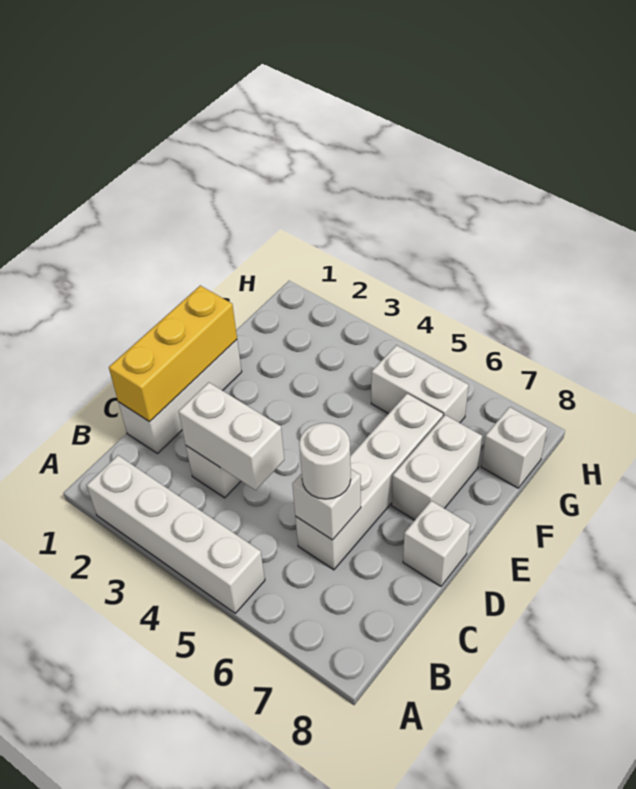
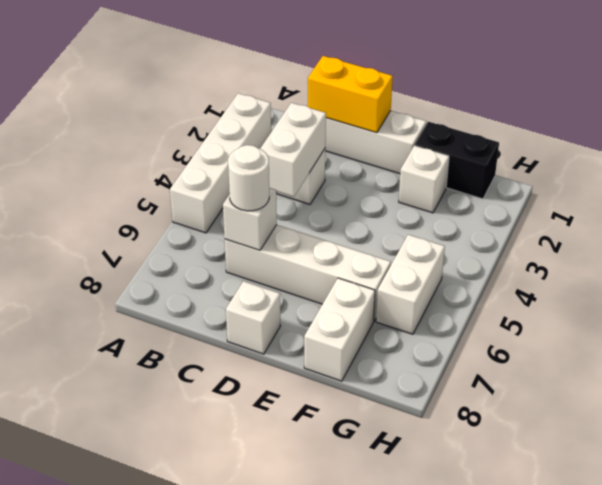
yellow 1x3 brick [109,286,237,422] -> yellow 1x2 brick [308,56,393,133]
white 1x2 brick [392,415,482,520] -> white 1x2 brick turned to [304,278,375,381]
none -> black 1x2 brick [415,122,499,199]
white 1x1 brick [481,407,547,488] -> white 1x1 brick moved to [399,146,449,213]

